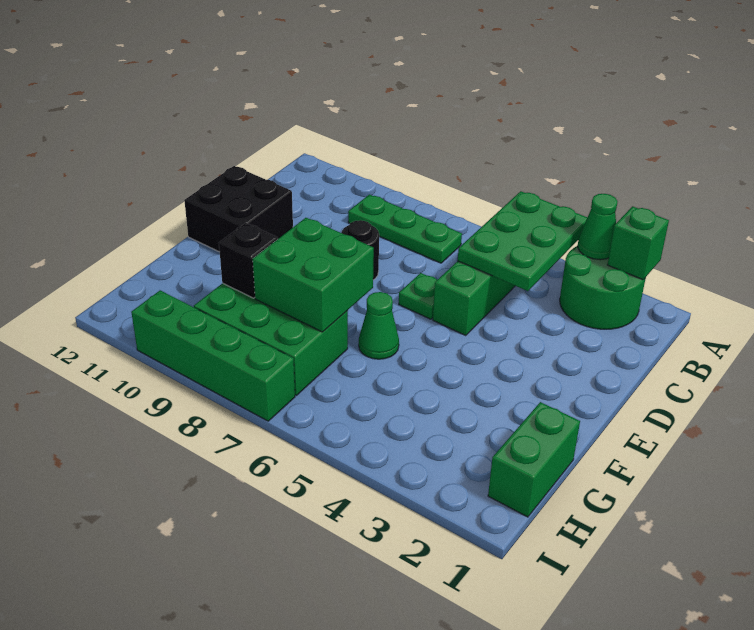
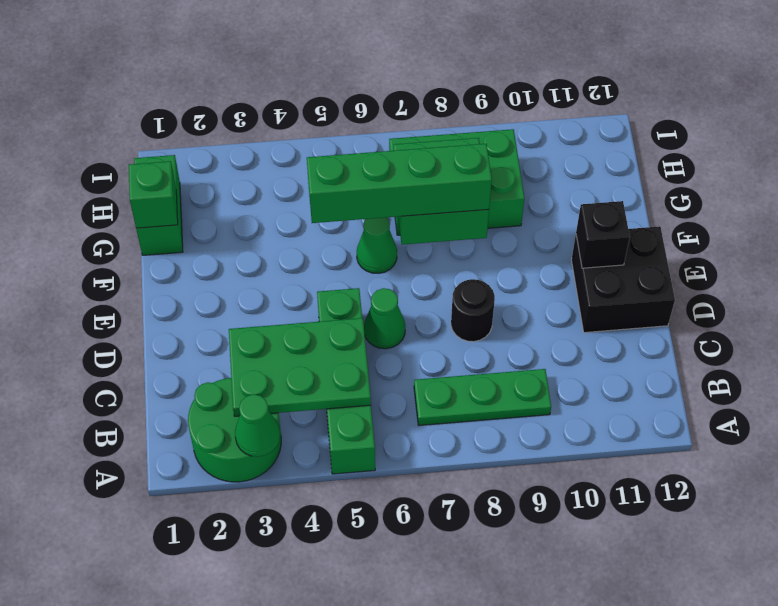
green 1x1 brick [607,206,669,280] -> green 1x1 brick moved to [129,161,178,228]
green 2x3 plate [458,191,587,291] -> green 2x3 plate turned to [229,318,371,416]
green 1x1 plate [399,273,437,319] -> green 1x1 cone [364,288,405,349]
black 1x1 brick [219,223,278,298] -> black 1x1 brick moved to [576,201,630,268]
green 1x4 brick [131,290,295,421] -> green 1x4 brick moved to [307,144,492,223]

